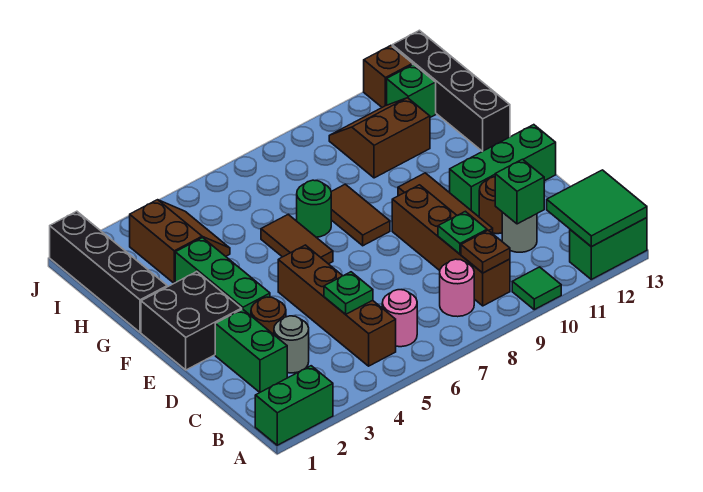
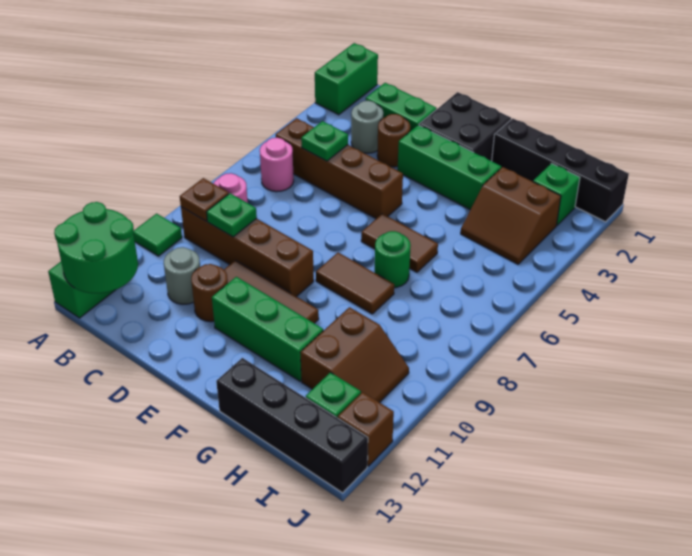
green 2x2 tile [547,170,647,247] -> green 2x2 round brick [54,202,138,293]
green 1x1 brick [495,159,544,224] -> green 1x1 brick moved to [533,163,580,225]
green 1x3 brick [450,125,556,216] -> green 1x3 brick turned to [212,277,323,381]

